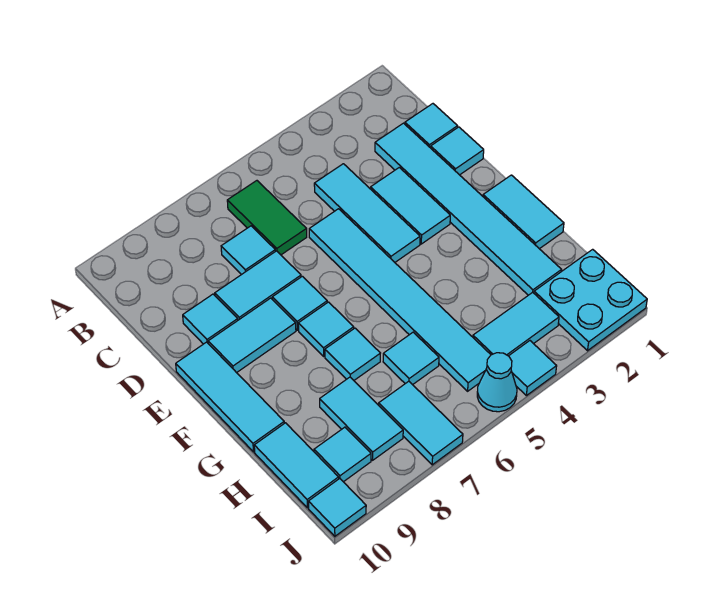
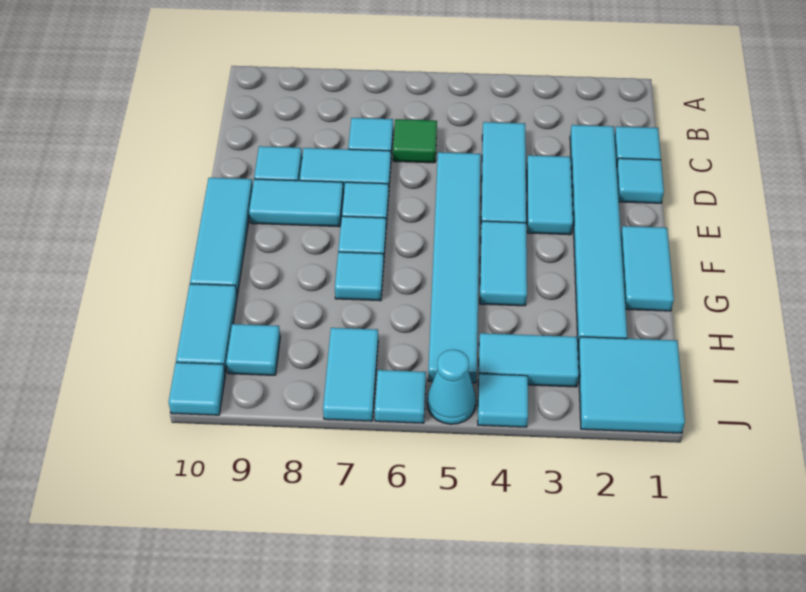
green 1x2 tile [227,181,307,255] -> green 1x1 tile [393,119,437,163]
cyan 1x1 tile [383,332,439,385] -> cyan 1x1 tile moved to [375,370,426,423]
cyan 1x2 tile [320,377,403,460] -> cyan 1x2 tile moved to [480,221,527,306]
cyan 2x2 plate [534,249,647,351] -> cyan 2x2 tile [578,337,685,433]

